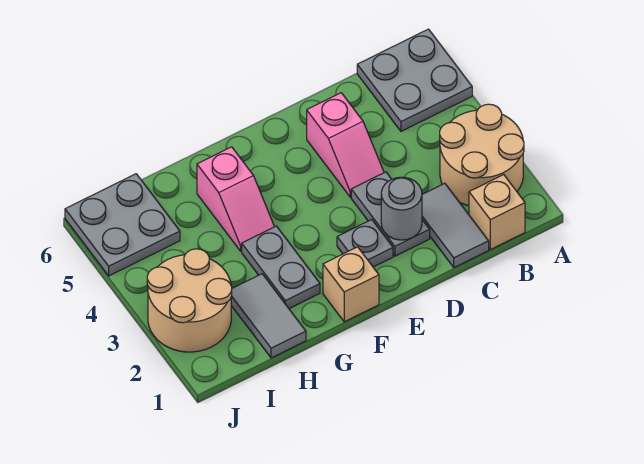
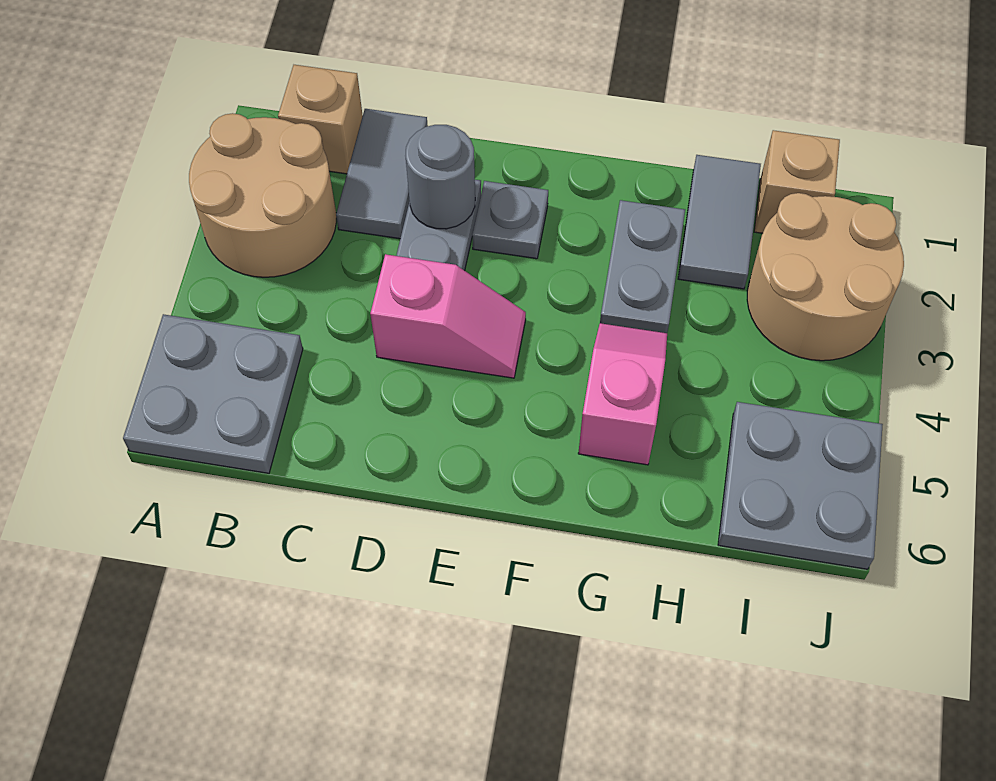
pink 1x2 slope [307,93,384,197] -> pink 1x2 slope turned to [370,254,526,378]
tan 1x1 brick [323,247,379,322] -> tan 1x1 brick moved to [754,130,840,233]

